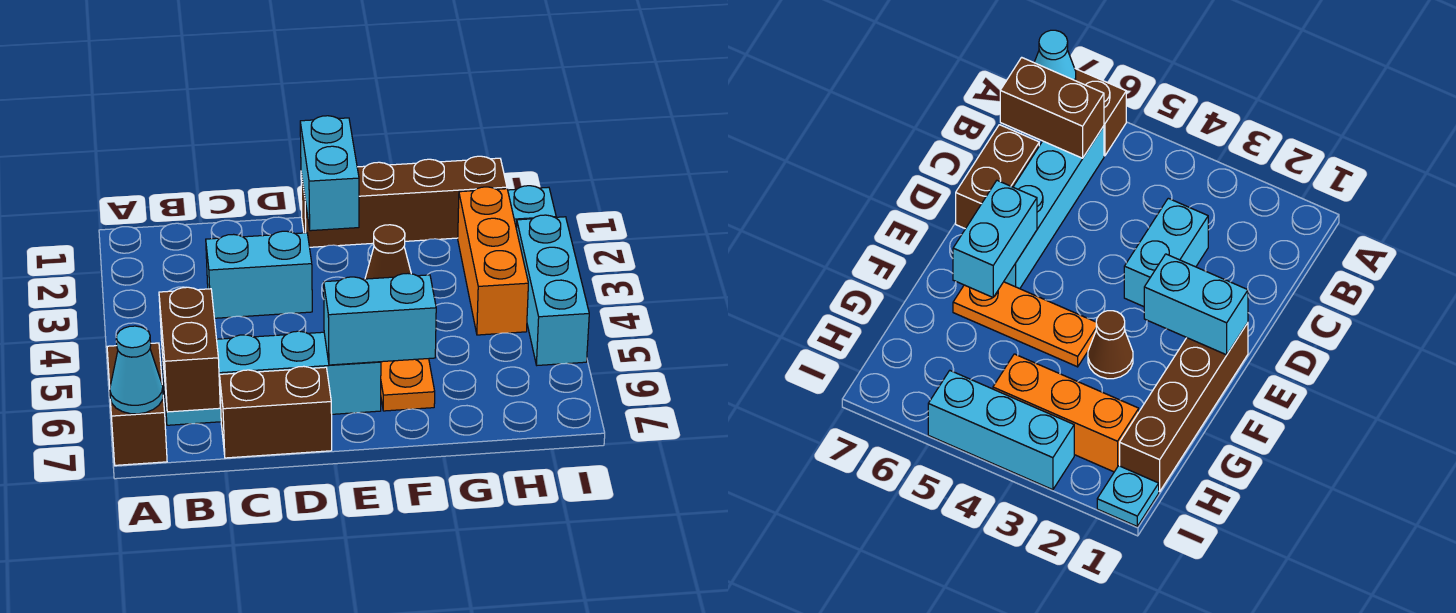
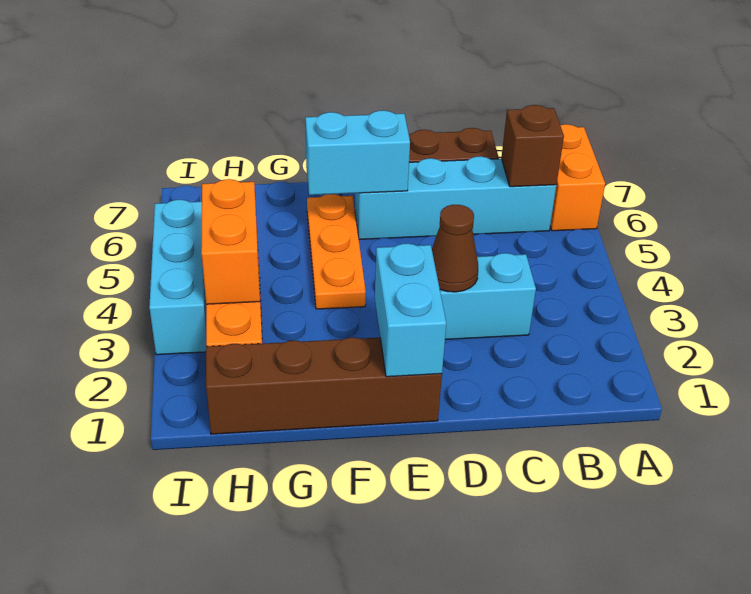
brown 1x2 brick [107,343,167,465] -> orange 1x2 brick [550,124,605,231]
cyan 1x1 cone [110,326,163,414] -> none
brown 1x2 brick [159,287,220,412] -> brown 1x1 brick [501,105,564,187]
brown 1x1 cone [365,225,411,279] -> brown 1x1 cone moved to [432,205,478,292]
none -> orange 1x2 brick [201,179,260,304]
cyan 1x1 plate [508,186,556,228] -> none

